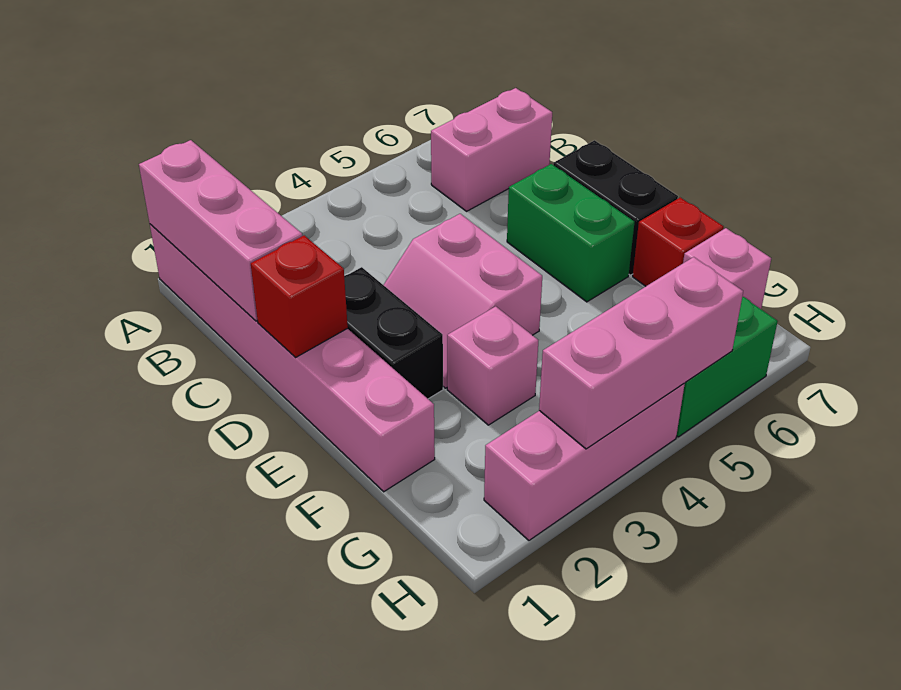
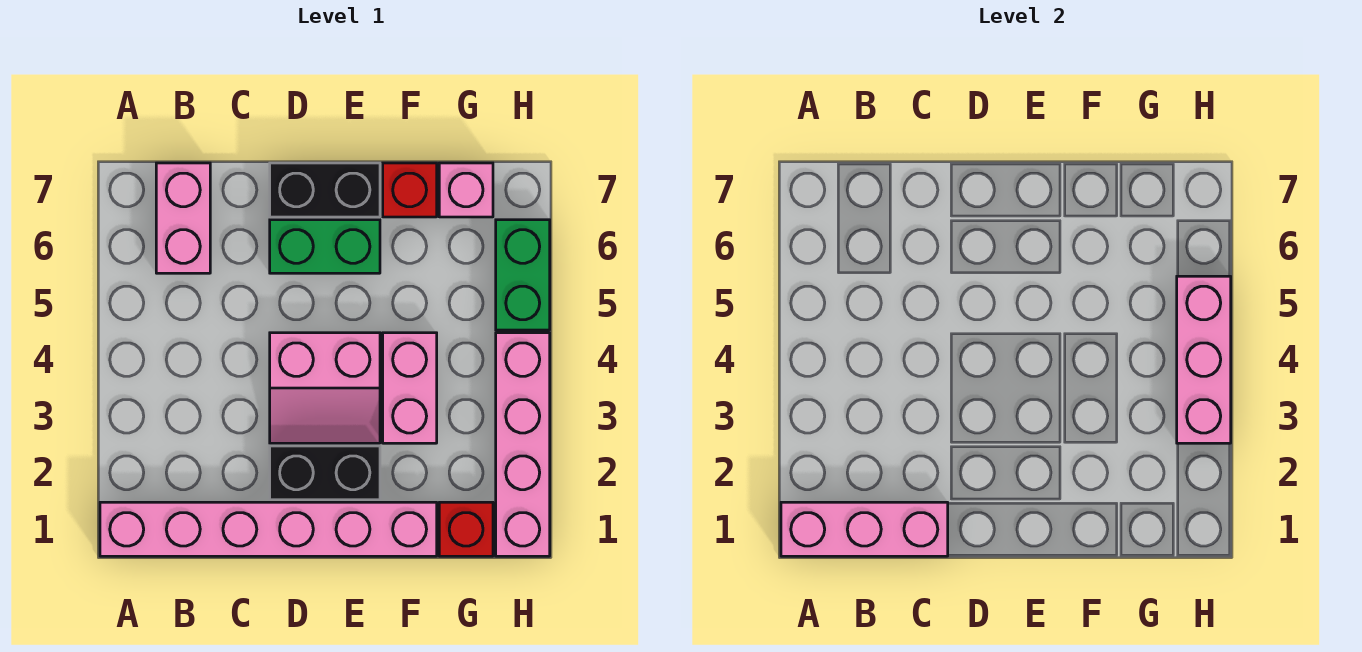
red 1x1 brick [251,235,348,358] -> red 1x1 brick moved to [439,502,493,556]
pink 1x1 brick [447,306,538,425] -> pink 1x2 brick [383,333,437,443]
pink 1x3 brick [484,384,685,540] -> pink 1x4 brick [496,333,550,556]

